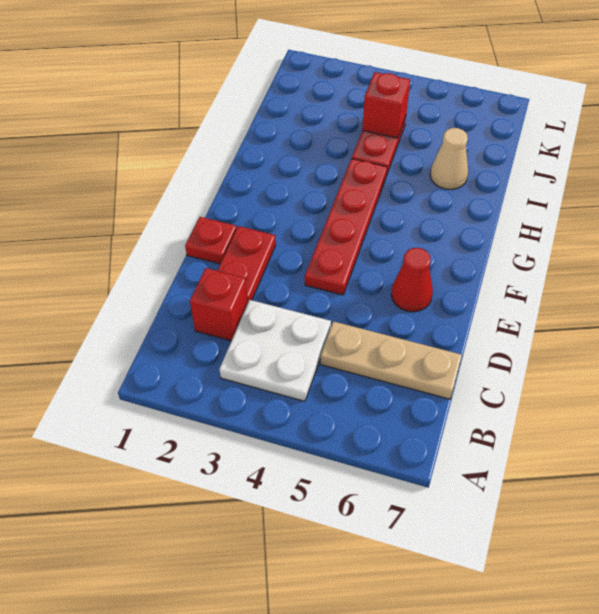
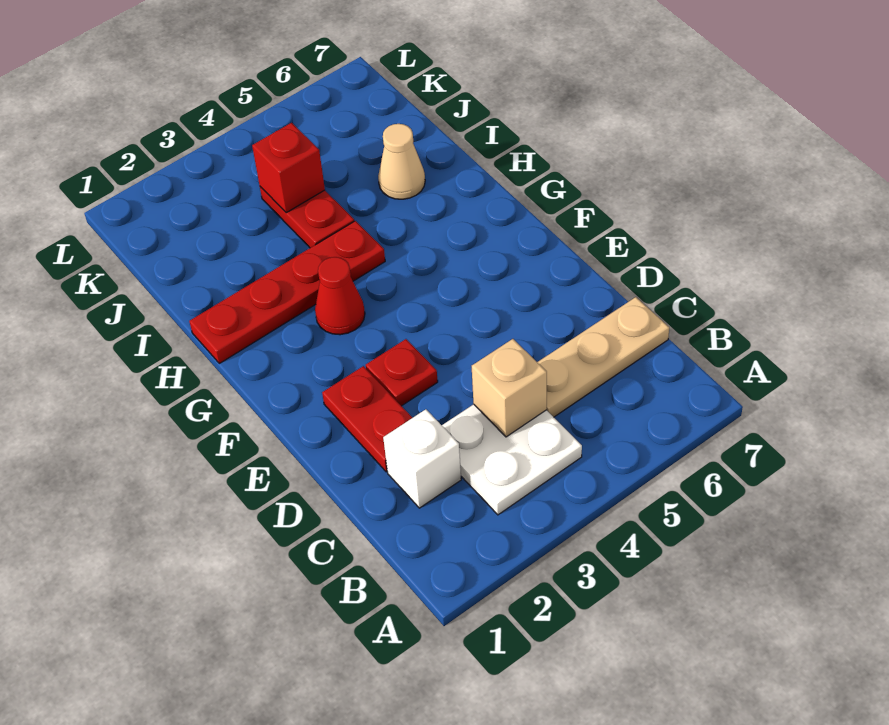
red 1x1 brick [190,268,248,341] -> white 1x1 brick [383,409,461,508]
none -> tan 1x1 brick [472,339,547,437]
red 1x1 plate [185,217,236,264] -> red 1x1 plate moved to [366,339,438,406]
red 1x4 plate [305,159,387,295] -> red 1x4 plate turned to [189,221,385,363]
red 1x1 cone [391,248,433,312] -> red 1x1 cone moved to [315,257,365,335]

